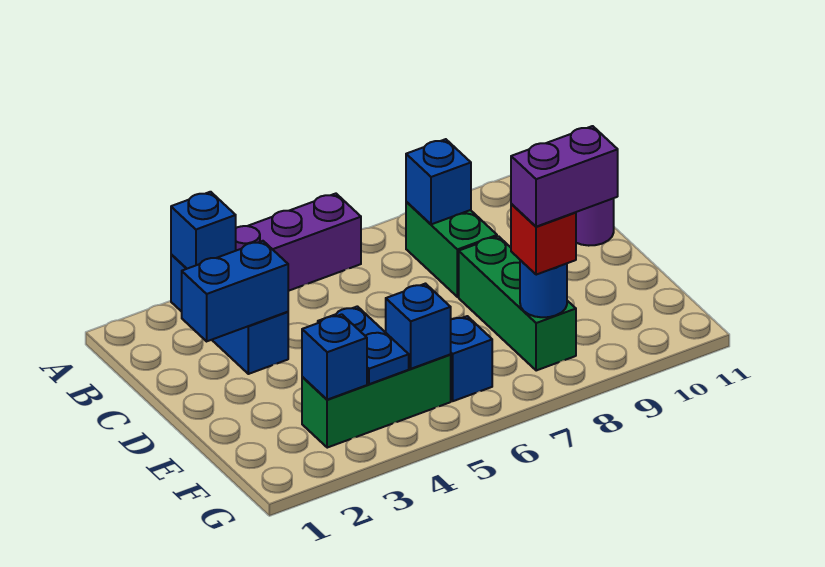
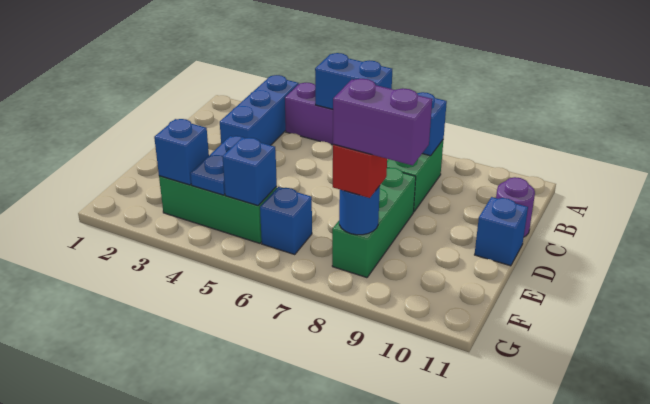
blue 1x1 brick [171,192,236,269] -> blue 1x1 brick moved to [475,197,528,266]
blue 1x2 brick [182,241,288,341] -> blue 1x2 brick moved to [315,53,392,109]

